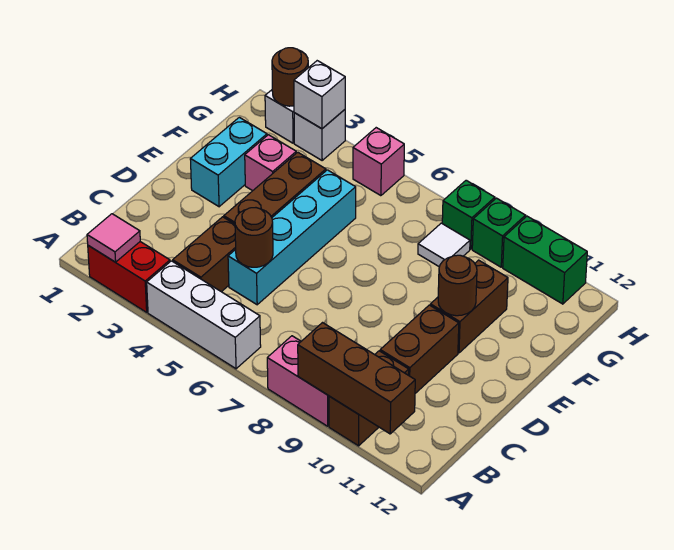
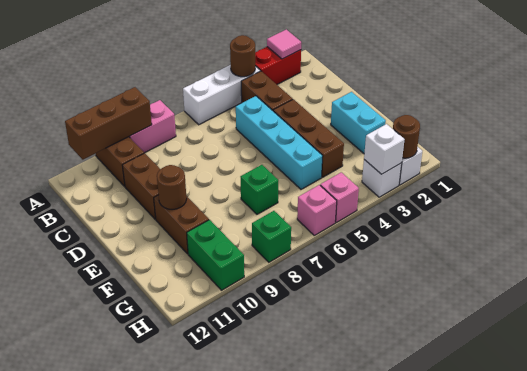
brown 1x1 round brick [235,208,273,267] -> brown 1x1 round brick moved to [230,35,255,77]
pink 1x1 brick [245,135,296,191] -> pink 1x1 brick moved to [297,185,337,235]
white 1x1 tile [418,223,470,267] -> none
green 1x1 brick [472,198,525,267] -> green 1x1 brick moved to [241,165,278,214]
green 1x2 brick [503,216,587,304] -> green 1x2 brick turned to [187,220,244,290]

